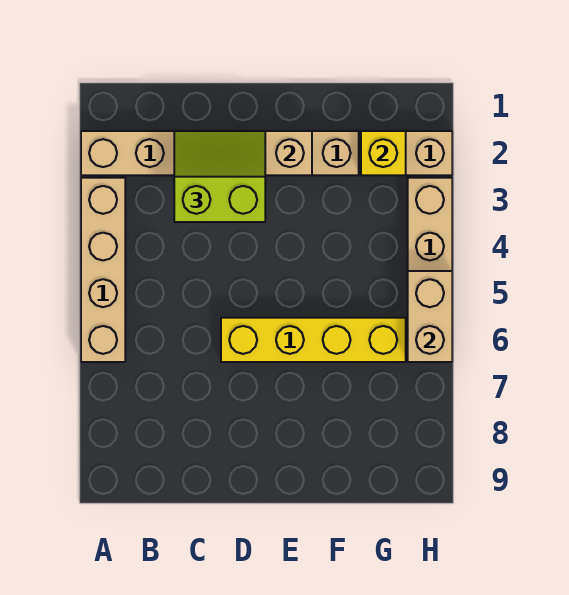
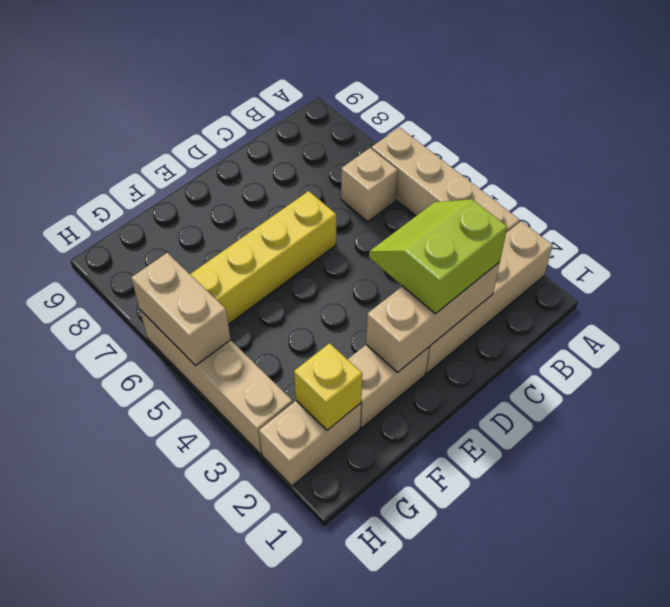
none -> tan 1x1 brick [341,148,398,222]
lime 2x2 slope [174,131,265,222] -> lime 2x2 slope turned to [369,199,507,314]

